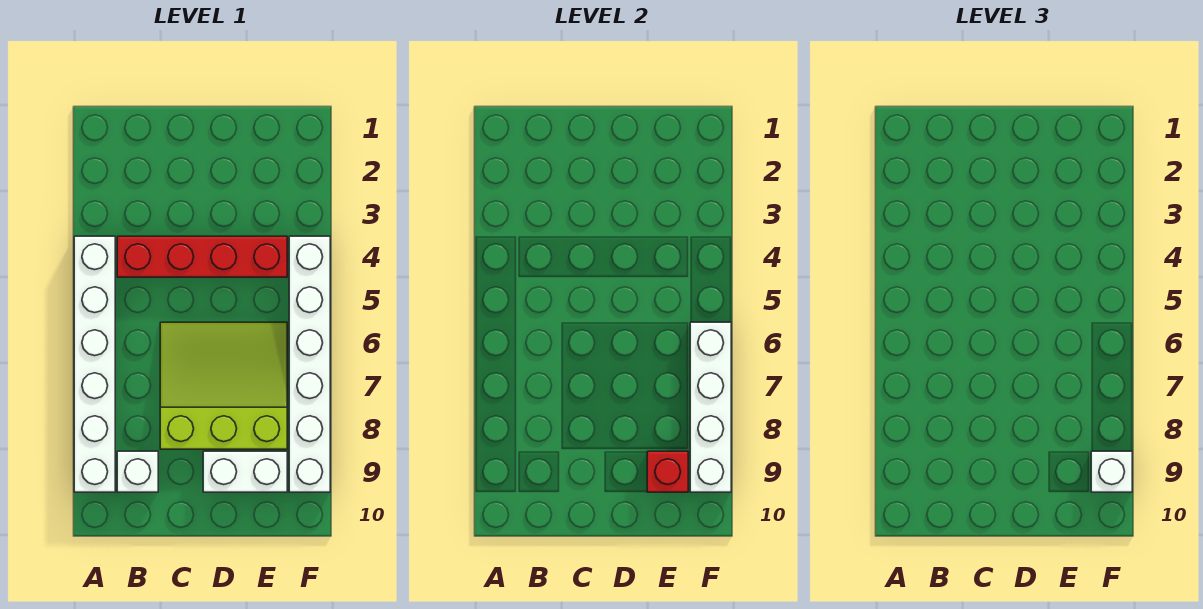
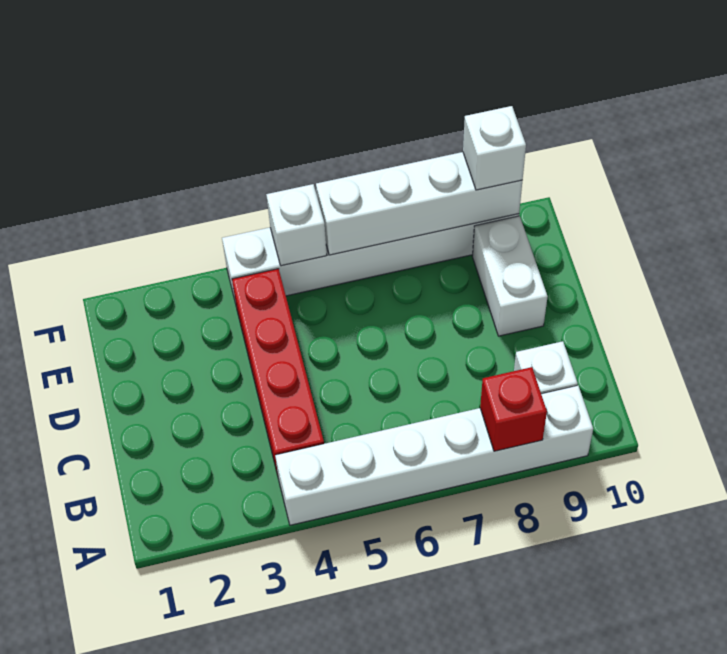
lime 3x3 slope [160,322,287,449] -> none
red 1x1 brick [647,451,688,492] -> red 1x1 brick moved to [480,367,547,451]
none -> white 1x1 brick [266,184,327,266]

